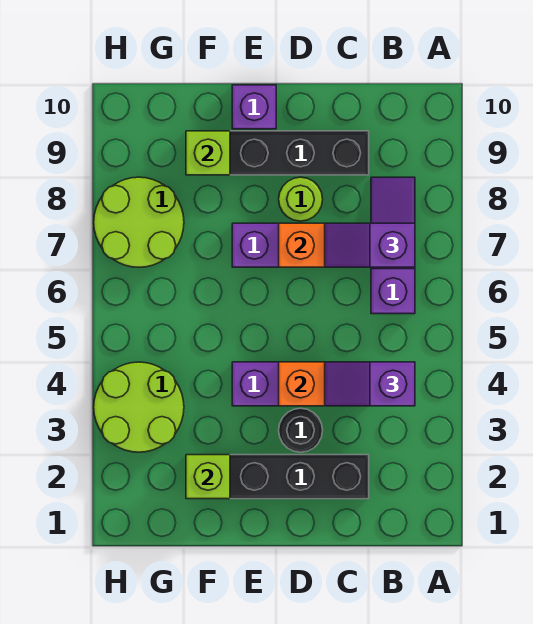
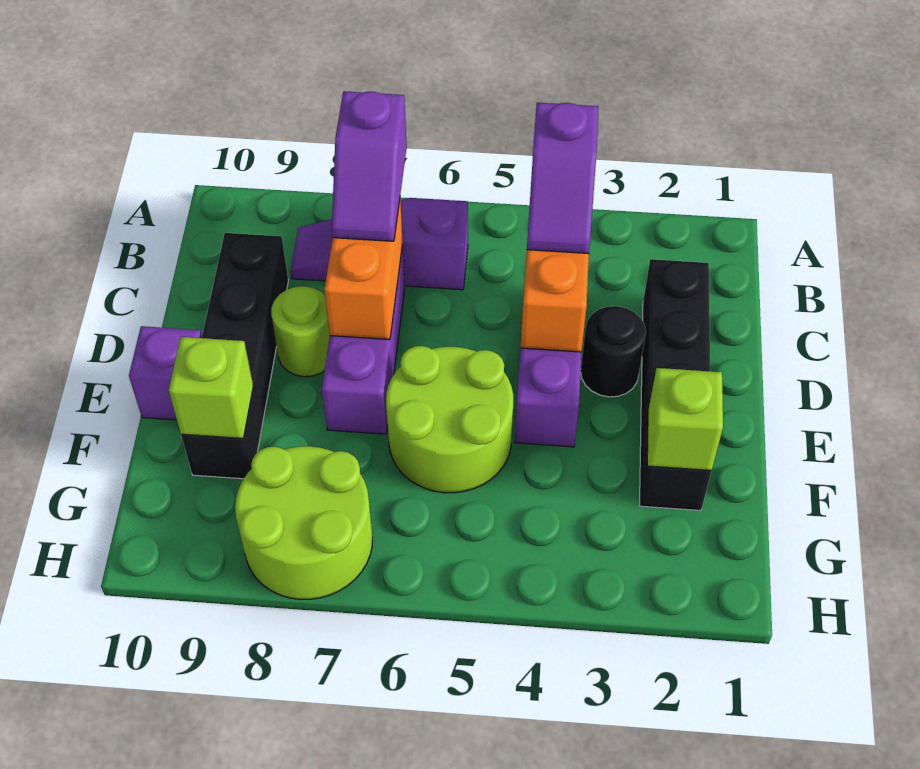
lime 2x2 round brick [94,362,184,452] -> lime 2x2 round brick moved to [386,346,513,493]

